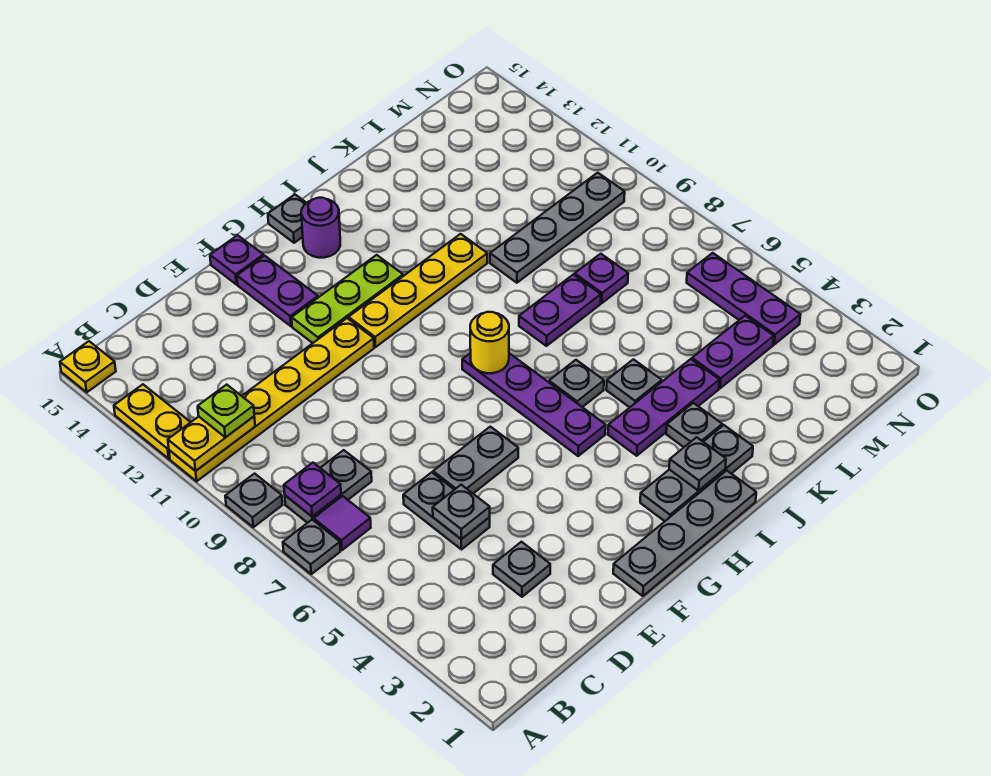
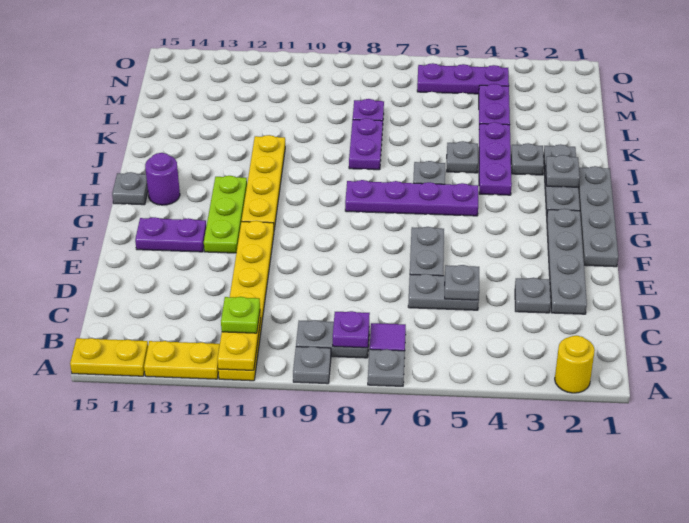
yellow 1x1 plate [60,341,116,392] -> yellow 1x2 plate [70,338,148,376]
grey 1x2 plate [285,450,372,523] -> grey 1x2 plate turned to [296,320,369,358]
purple 1x1 plate [210,235,263,284] -> none
yellow 1x1 round brick [470,312,509,373] -> yellow 1x1 round brick moved to [555,336,595,393]
grey 1x4 plate [490,173,625,283] -> grey 1x4 plate moved to [547,209,587,314]

